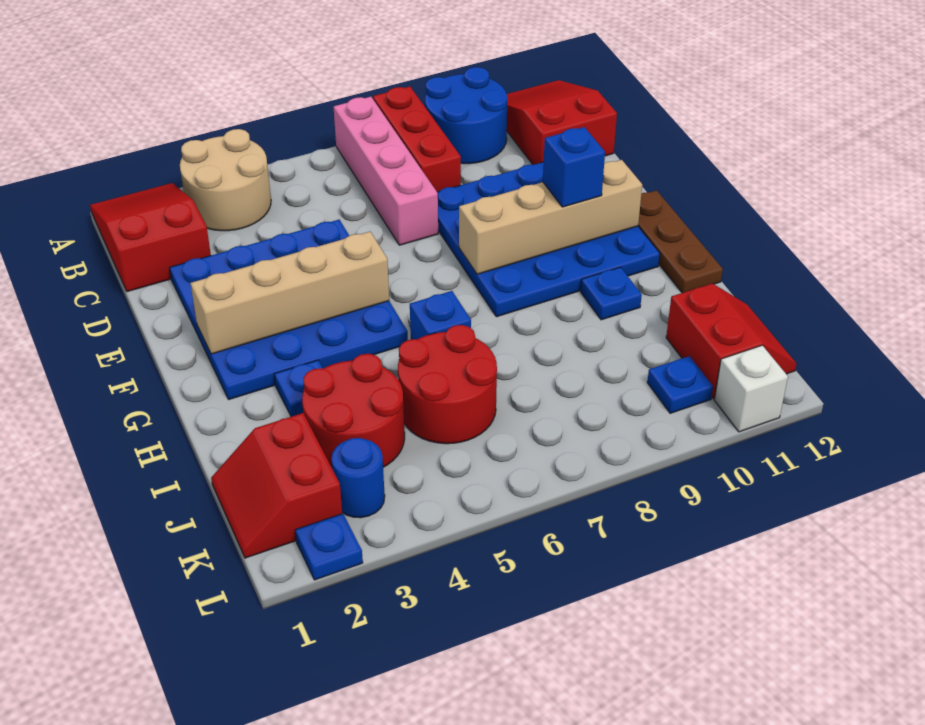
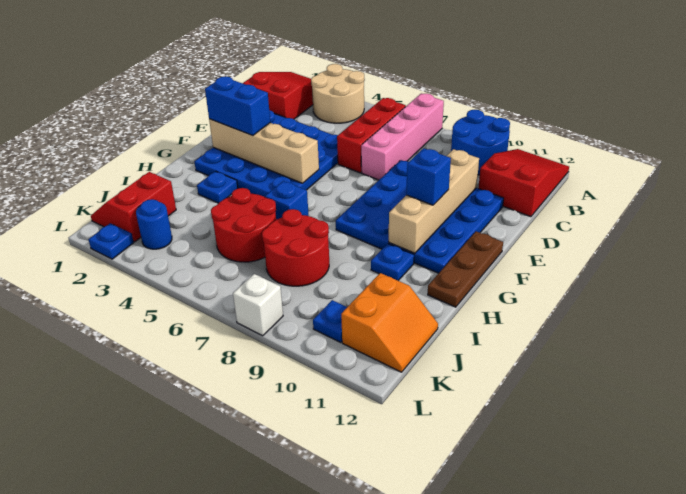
red 1x3 brick [373,87,461,192] -> red 1x3 brick moved to [337,98,406,173]
none -> blue 1x2 brick [205,76,270,136]
tan 1x4 brick [459,160,642,274] -> tan 1x4 brick turned to [389,149,479,253]
red 2x2 round brick [302,354,405,467] -> red 2x2 round brick moved to [262,209,329,286]
red 2x2 slope [666,283,797,399] -> orange 2x2 slope [341,273,438,372]
white 1x1 brick [714,345,788,432] -> white 1x1 brick moved to [233,274,283,336]

